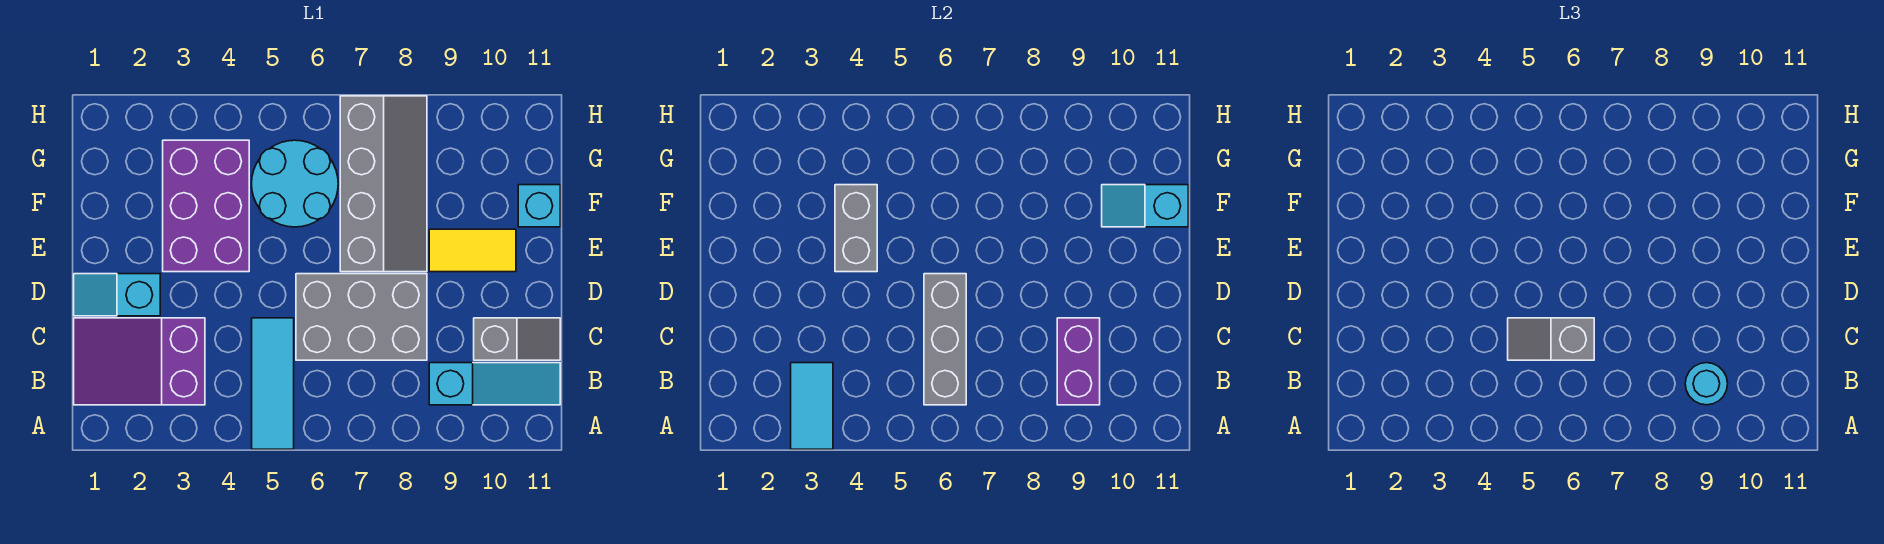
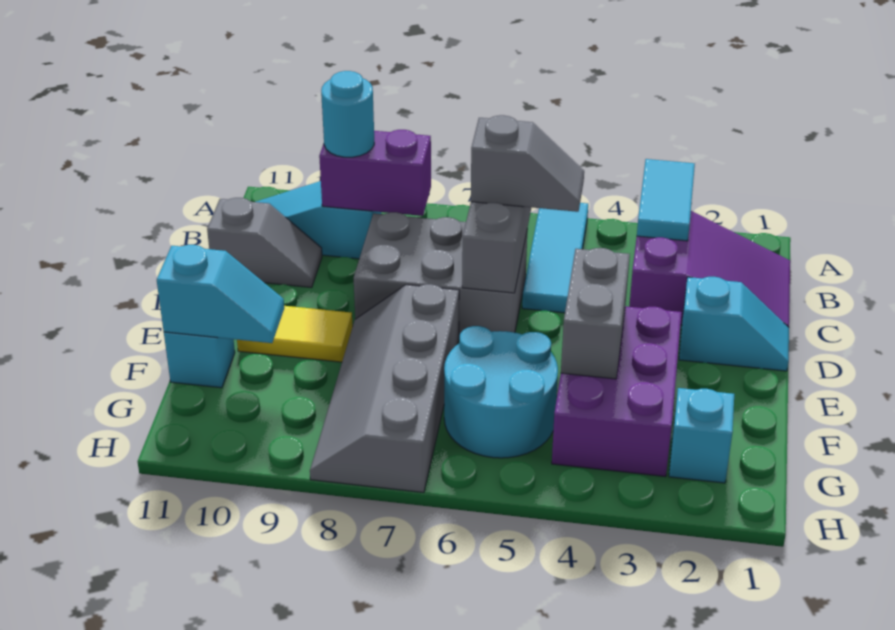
purple 1x2 brick [1057,318,1100,405] -> purple 1x2 brick turned to [319,130,431,216]
grey 1x2 slope [474,318,560,360] -> grey 1x2 slope turned to [207,198,322,288]
none -> cyan 1x1 brick [669,388,734,483]

